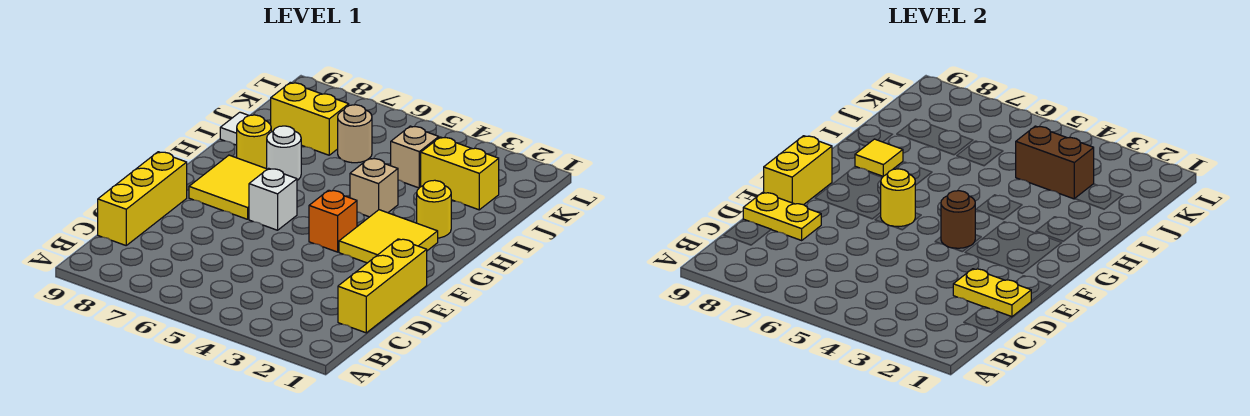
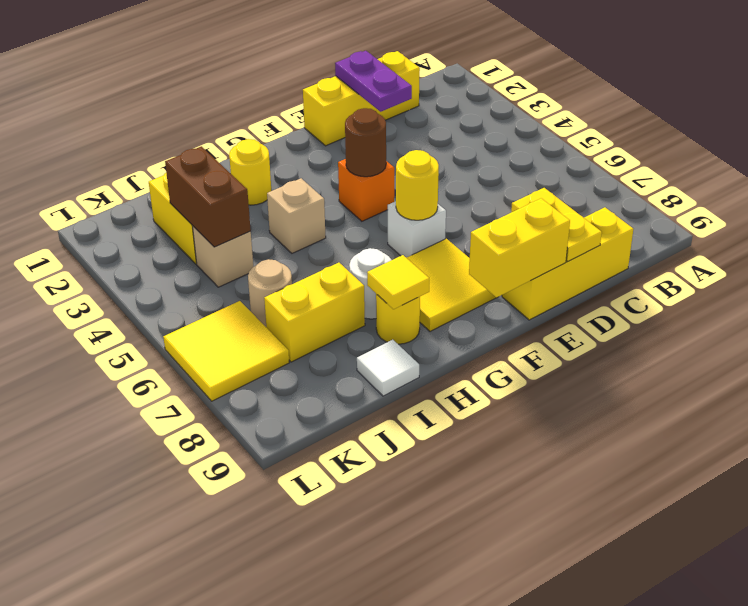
yellow 1x2 plate [953,269,1031,317] -> purple 1x2 plate [335,51,412,112]
yellow 2x2 tile [339,210,438,263] -> yellow 2x2 tile moved to [163,301,289,401]
yellow 1x2 brick [271,83,349,155] -> yellow 1x2 brick turned to [264,263,365,362]

